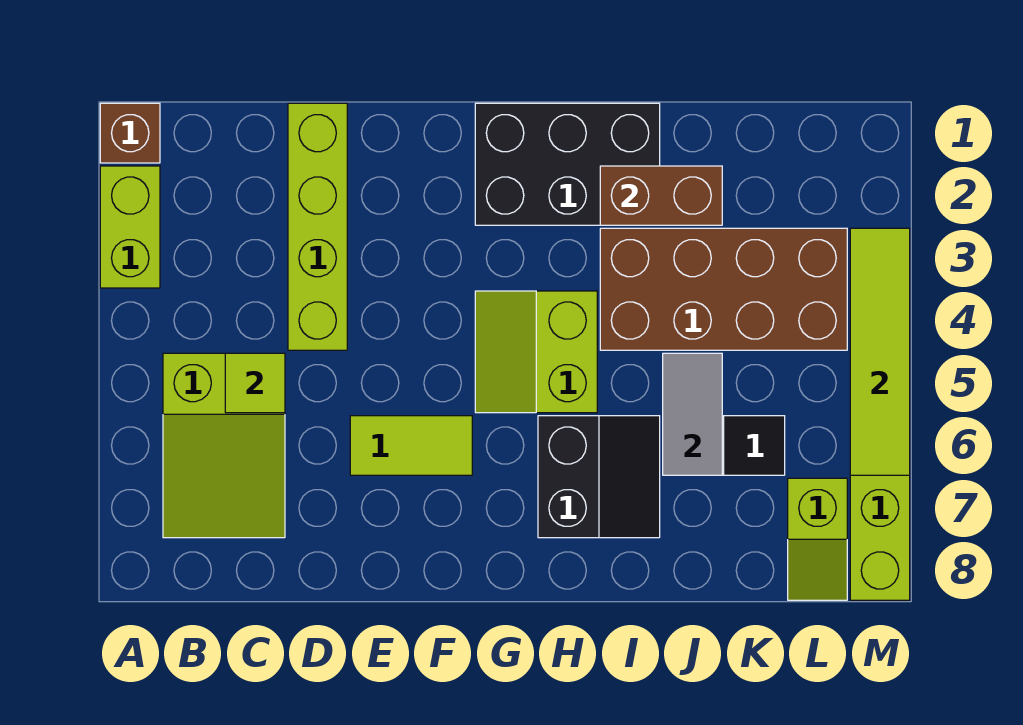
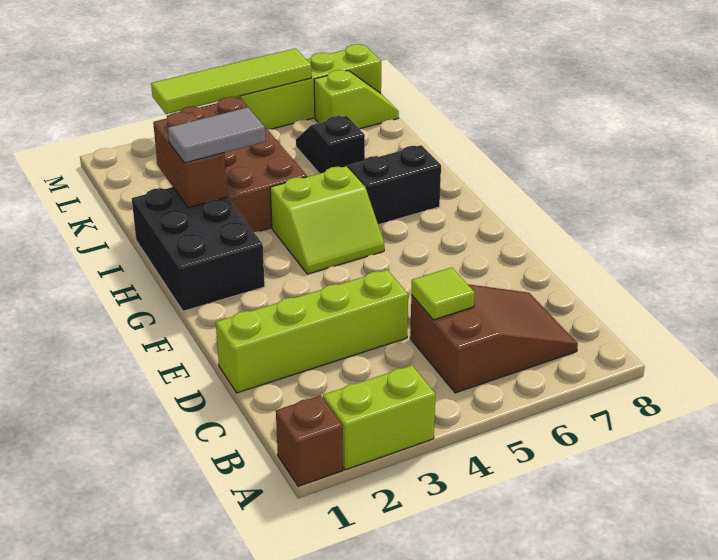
lime 2x3 slope [163,353,285,538] -> brown 2x3 slope [410,284,578,393]
lime 1x2 tile [350,416,472,475] -> none
grey 1x2 tile [663,353,722,475] -> grey 1x2 tile moved to [168,107,266,163]

